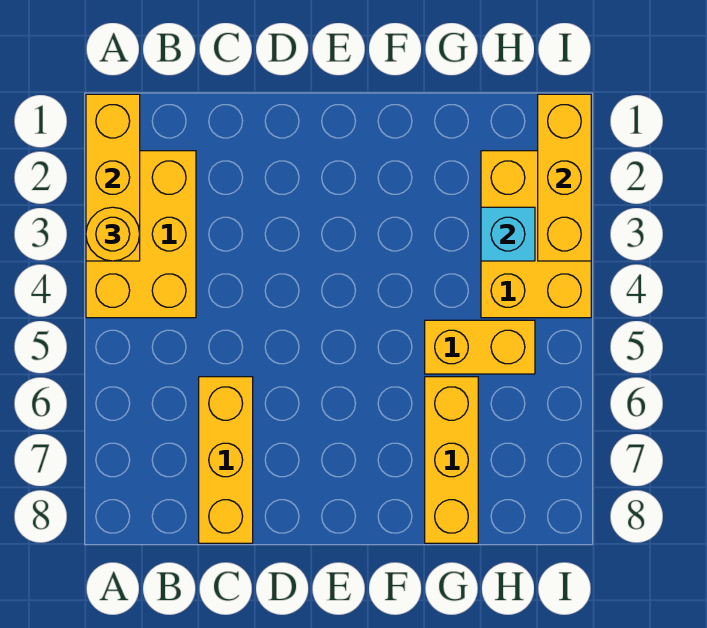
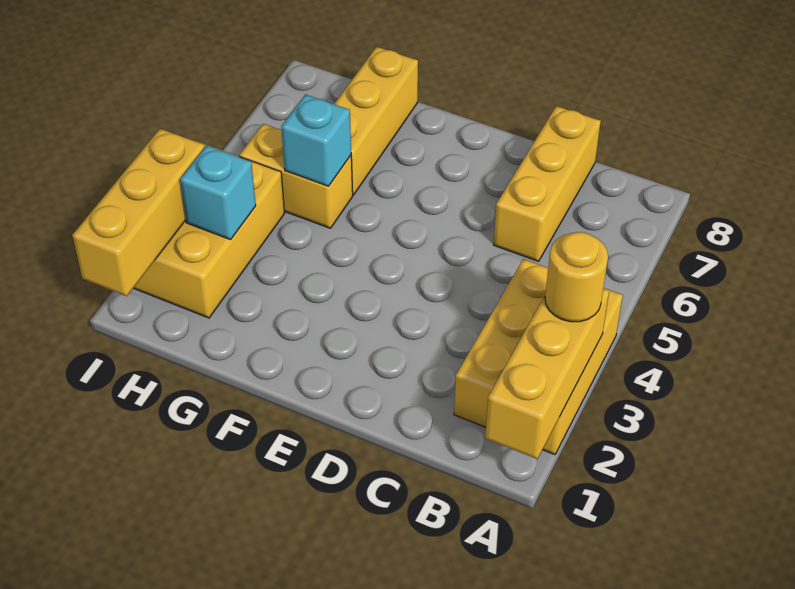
none -> cyan 1x1 brick [281,95,351,186]

